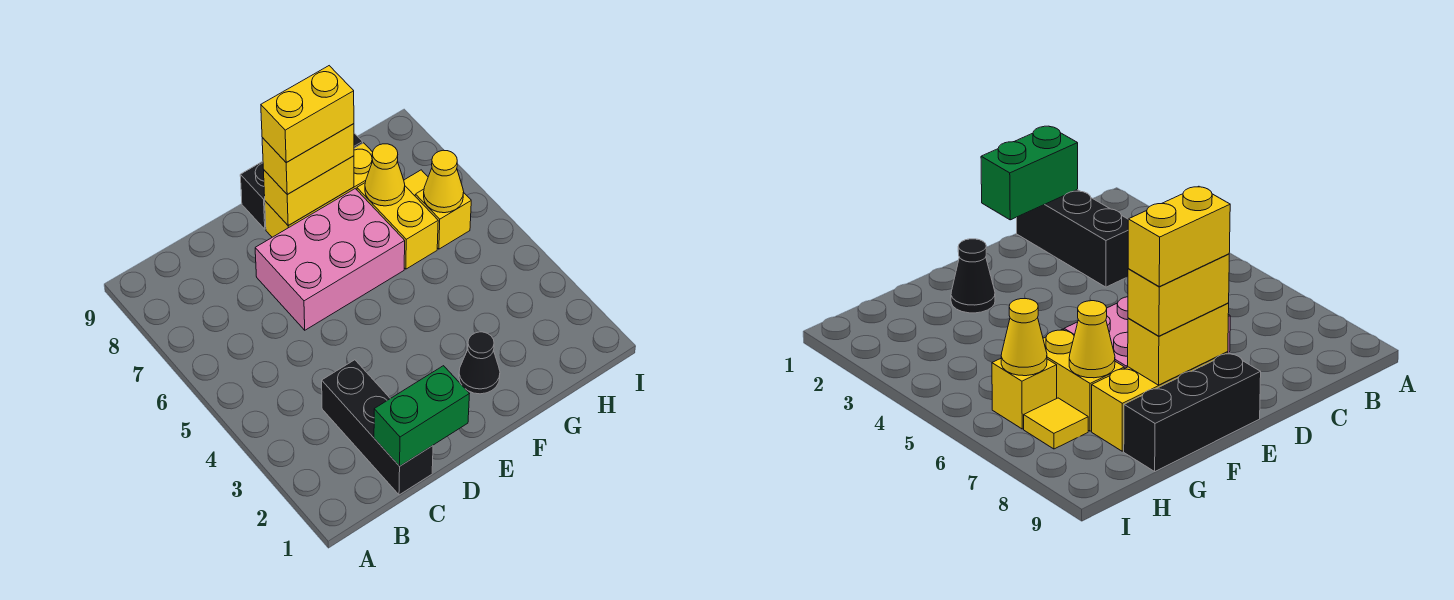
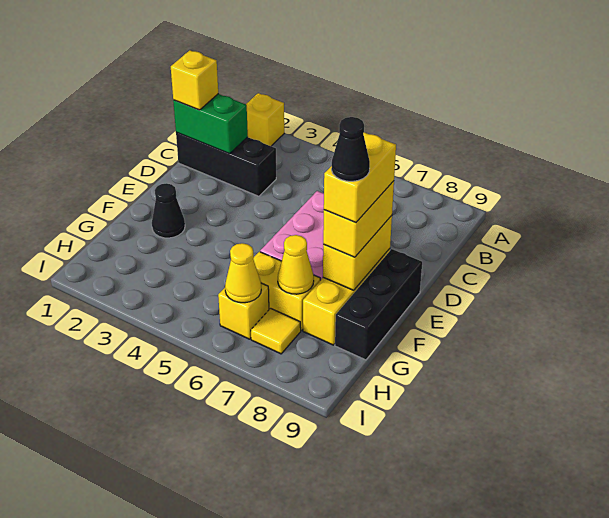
none -> yellow 1x1 brick [246,93,284,146]
green 1x2 brick [374,366,469,466] -> green 1x2 brick turned to [173,94,248,154]
none -> yellow 1x1 brick [171,50,218,110]
none -> black 1x1 cone [331,117,370,181]

